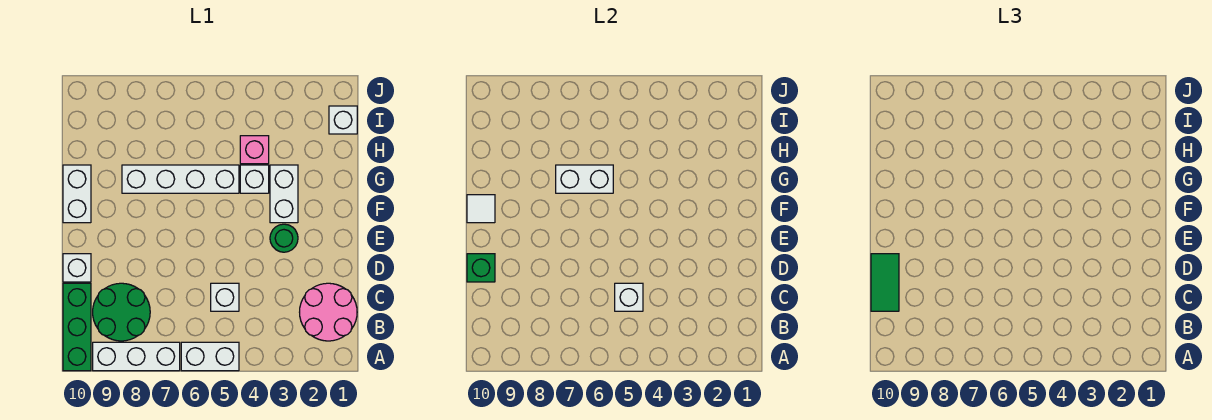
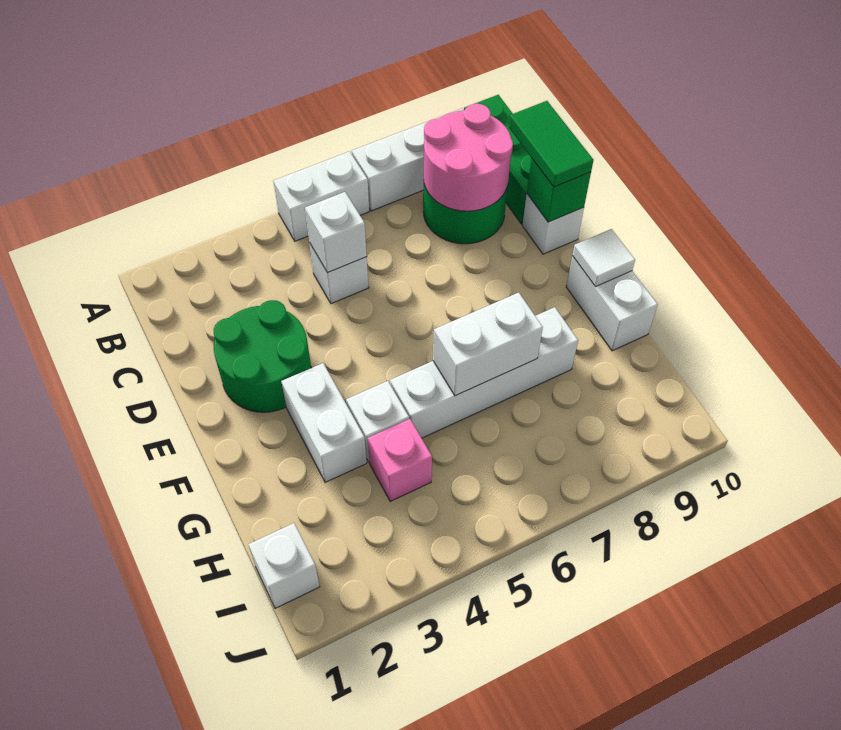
pink 2x2 round brick [300,283,357,341] -> pink 2x2 round brick moved to [424,104,513,211]
green 1x1 round brick [270,224,298,252] -> green 2x2 round brick [213,300,311,412]

